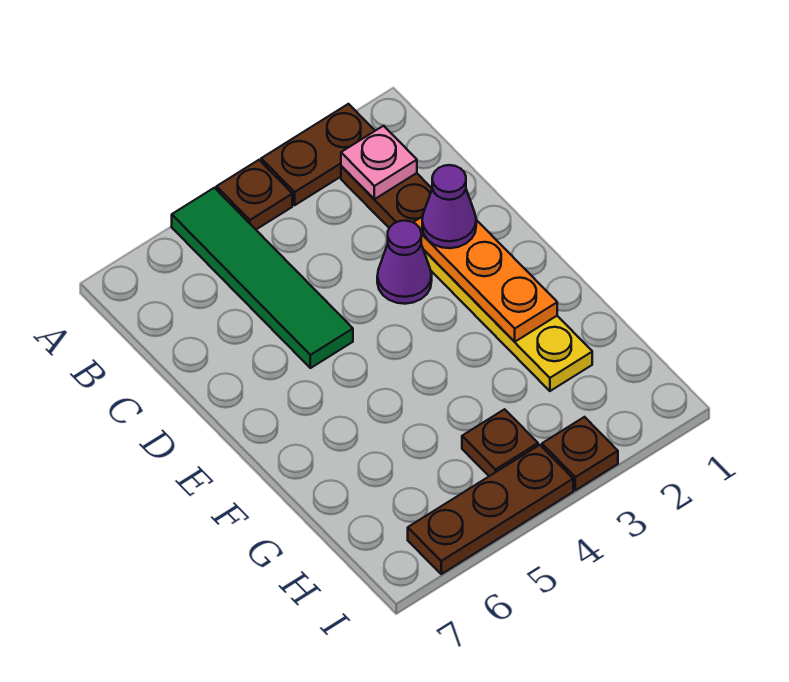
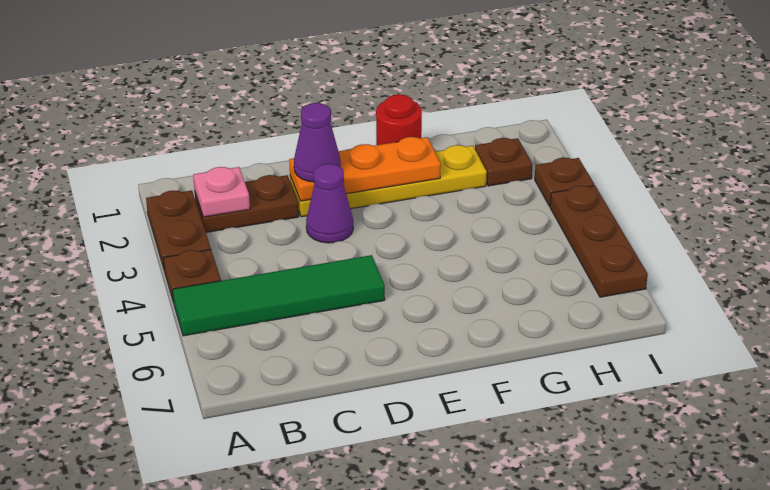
none -> red 1x1 round brick [376,94,422,145]
brown 1x1 plate [462,409,538,476] -> brown 1x1 plate moved to [475,138,533,186]

